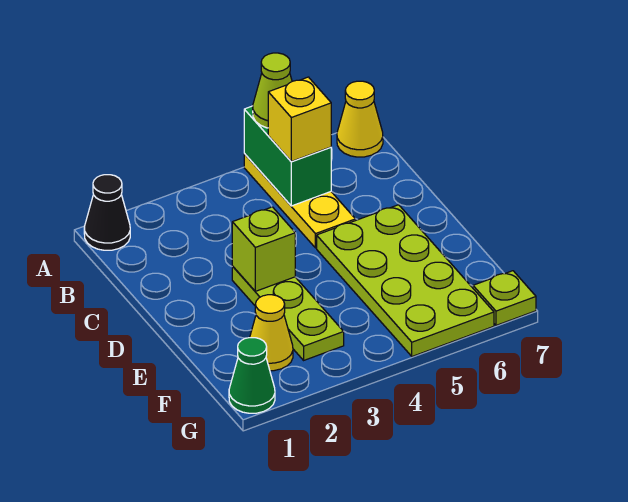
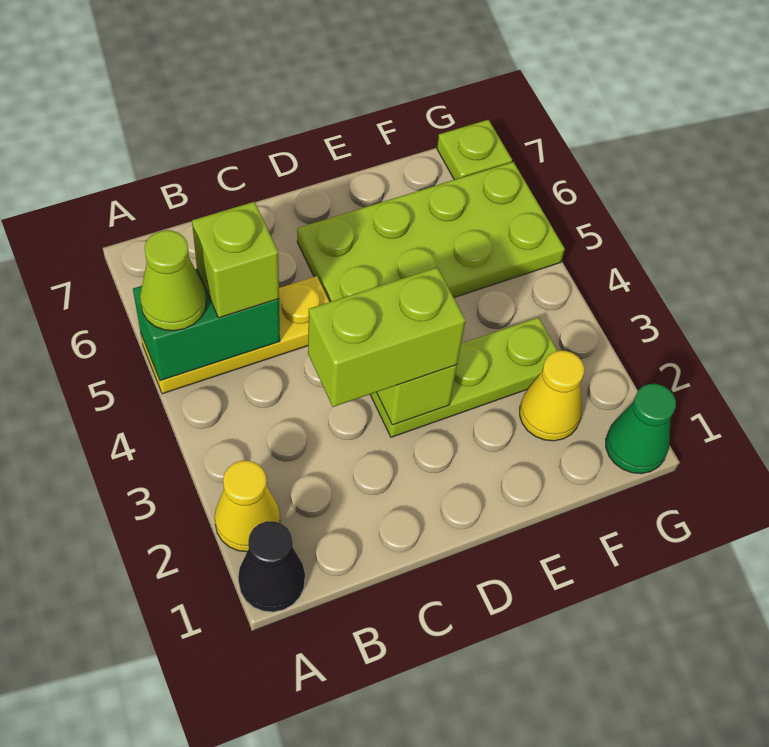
yellow 1x1 cone [337,81,383,157] -> yellow 1x1 cone moved to [215,461,280,552]
yellow 1x1 brick [268,77,331,161] -> lime 1x1 brick [192,202,279,318]
none -> lime 1x2 brick [308,267,466,407]

